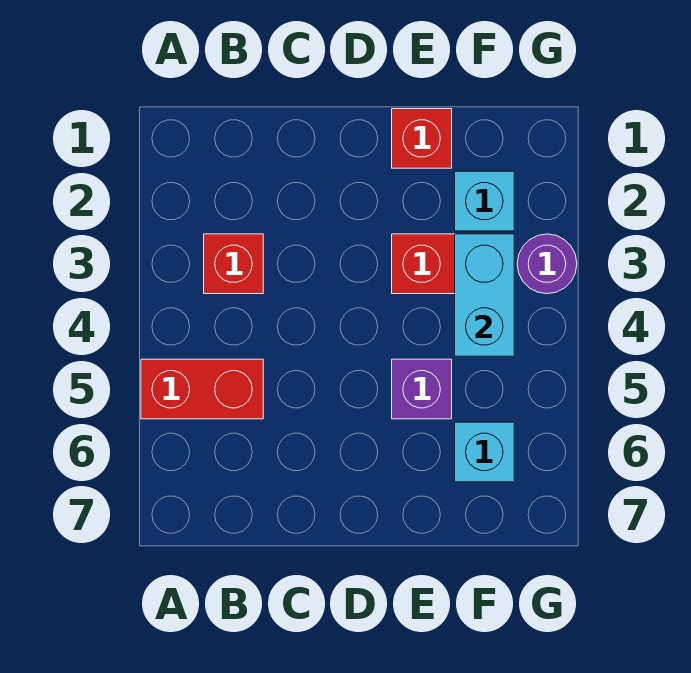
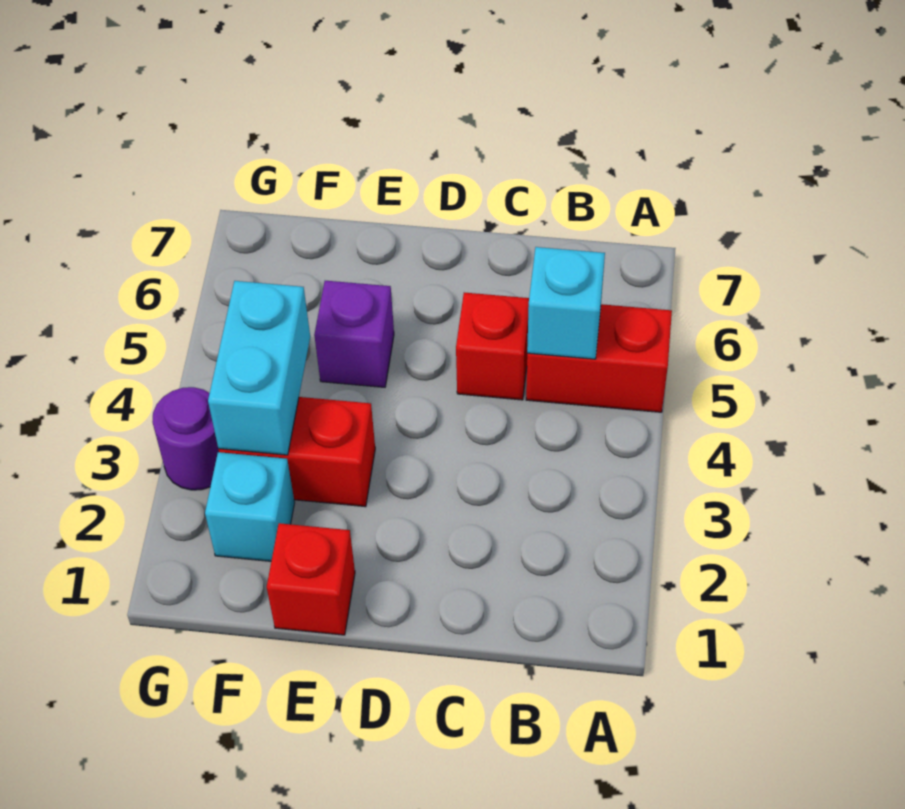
red 1x1 brick [204,234,263,294] -> red 1x1 brick moved to [456,293,529,400]
cyan 1x1 brick [455,422,514,482] -> cyan 1x1 brick moved to [527,247,605,359]

